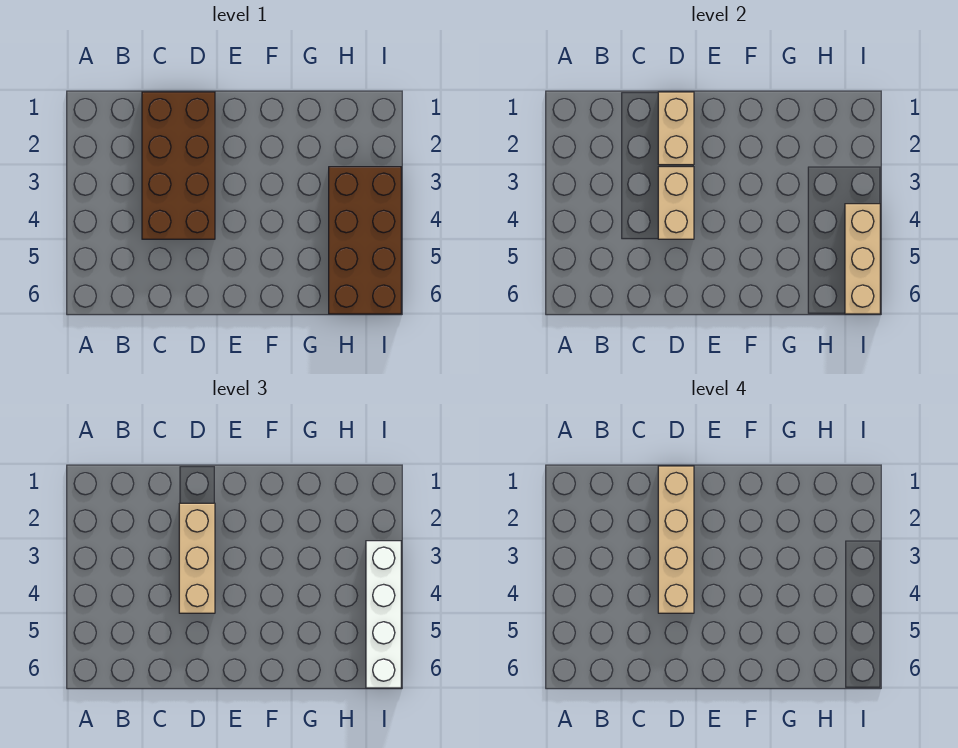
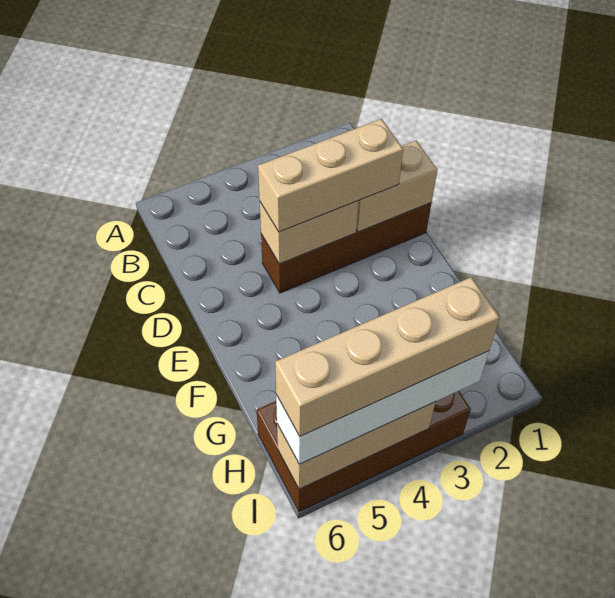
brown 2x4 brick [142,92,215,239] -> brown 1x4 brick [261,203,431,293]
tan 1x4 brick [658,466,694,613] -> tan 1x4 brick moved to [275,277,500,436]

